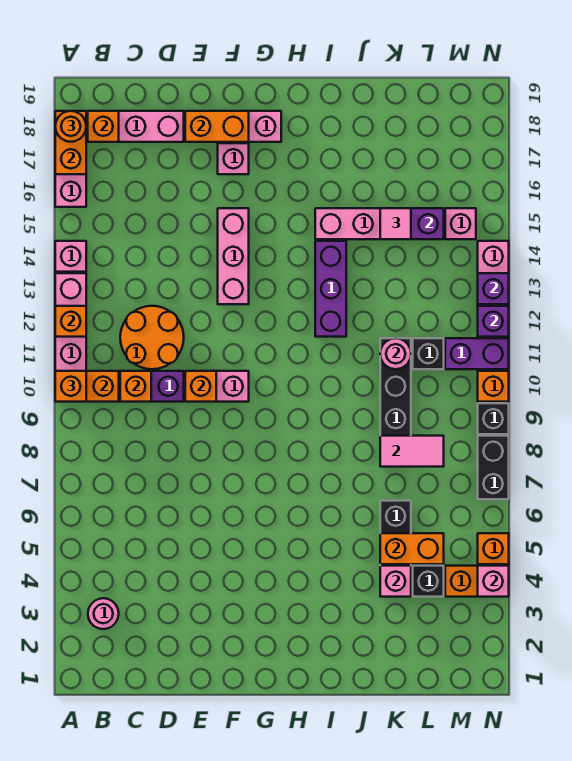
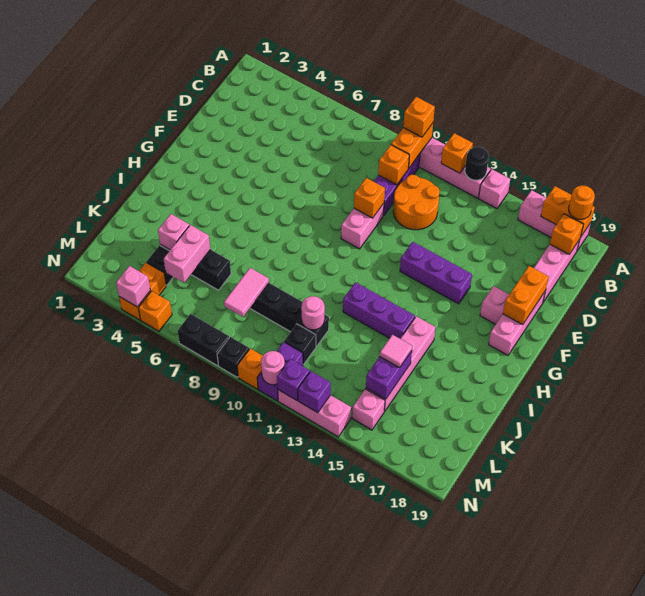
none -> black 1x1 round brick [465,147,489,180]
pink 1x1 round brick [88,598,119,629] -> pink 1x1 round brick moved to [261,351,285,385]
pink 1x3 brick [218,208,249,304] -> purple 1x3 brick [400,242,472,304]
orange 1x2 brick [380,533,444,564] -> pink 1x2 brick [164,225,210,283]

